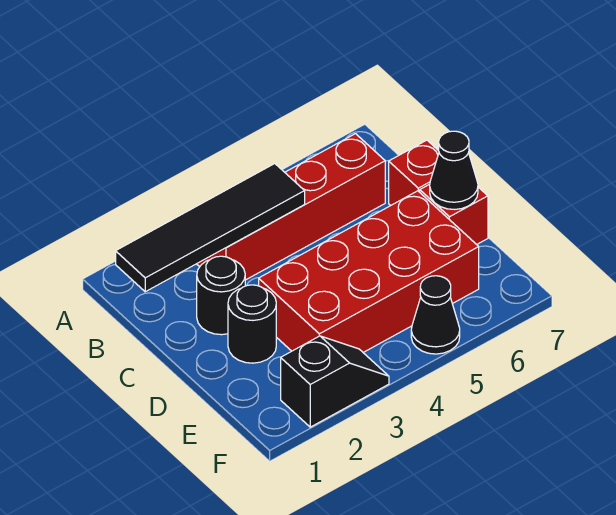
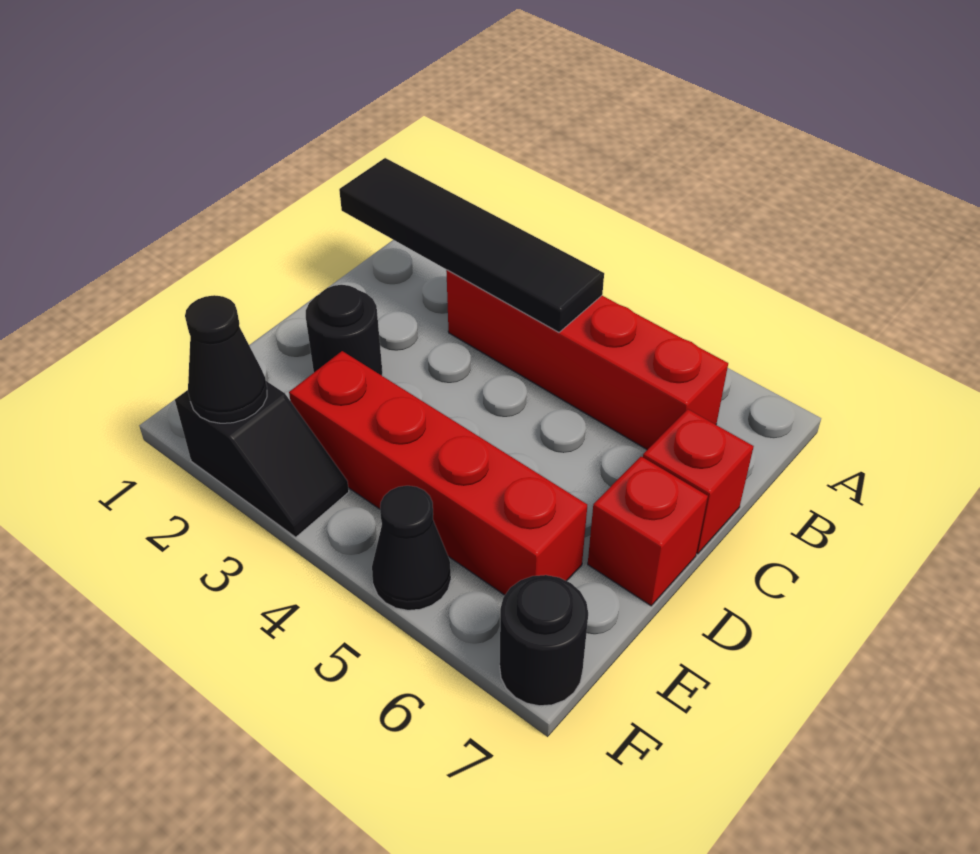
black 1x1 round brick [197,256,245,335] -> black 1x1 round brick moved to [500,575,588,706]
red 2x4 brick [259,191,479,352] -> red 1x4 brick [289,351,587,595]
black 1x1 cone [430,131,478,209] -> black 1x1 cone moved to [185,295,267,423]

